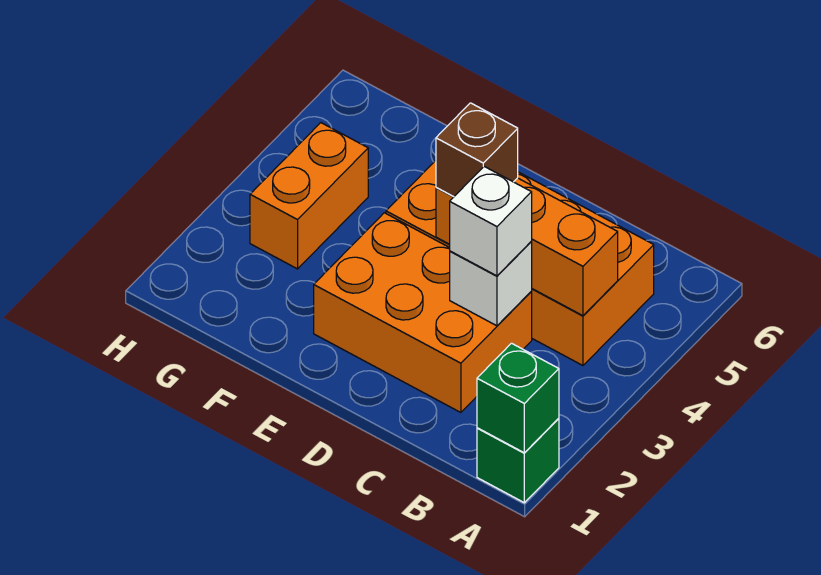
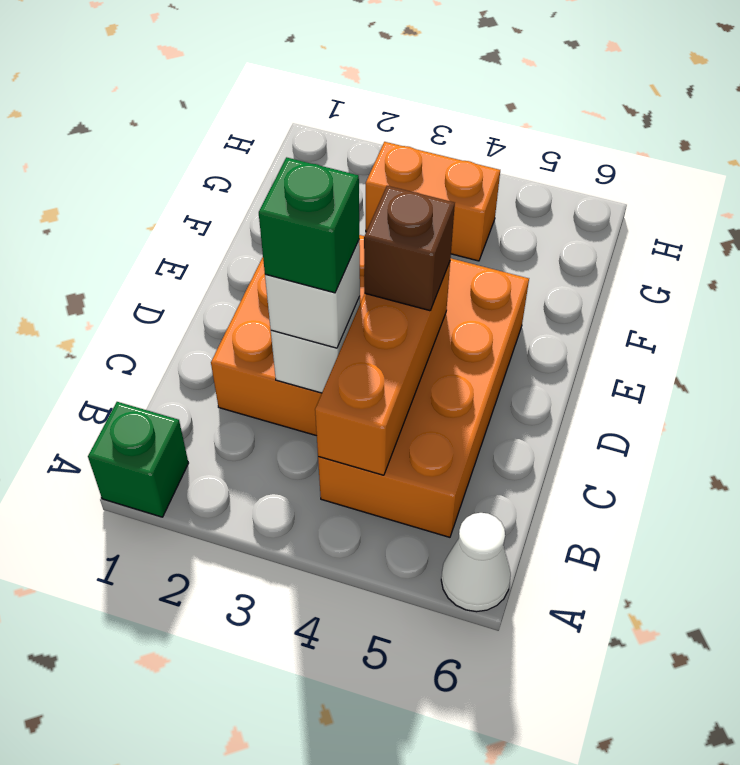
green 1x1 brick [477,343,559,453] -> green 1x1 brick moved to [259,157,359,293]
none -> white 1x1 cone [441,513,511,612]

